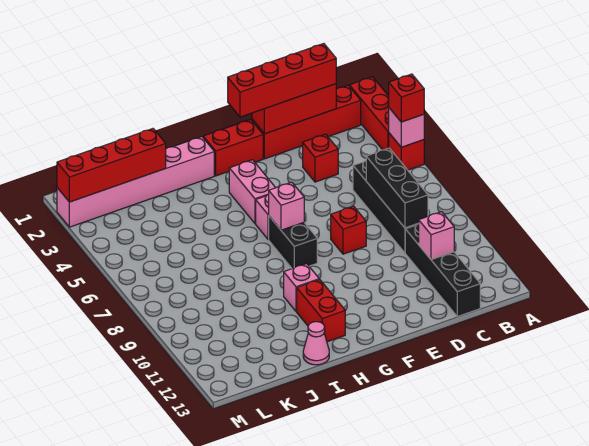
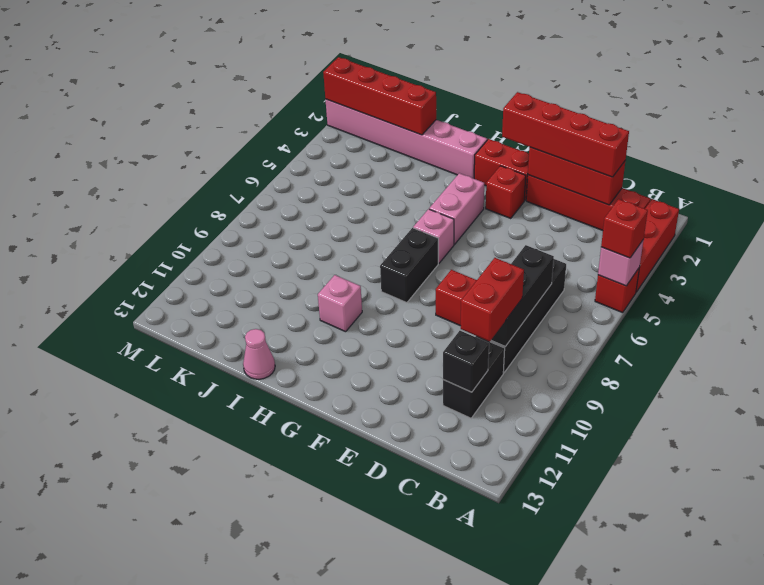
black 1x4 brick [405,224,480,317] -> black 1x2 brick [443,336,505,418]
pink 1x1 brick [418,212,454,260] -> black 1x1 brick [443,331,489,392]
red 1x1 brick [303,134,338,182] -> red 1x1 brick moved to [486,166,526,218]
pink 1x1 brick [269,182,304,230] -> none
red 1x2 brick [297,279,345,342] -> red 1x2 brick moved to [461,258,524,341]

